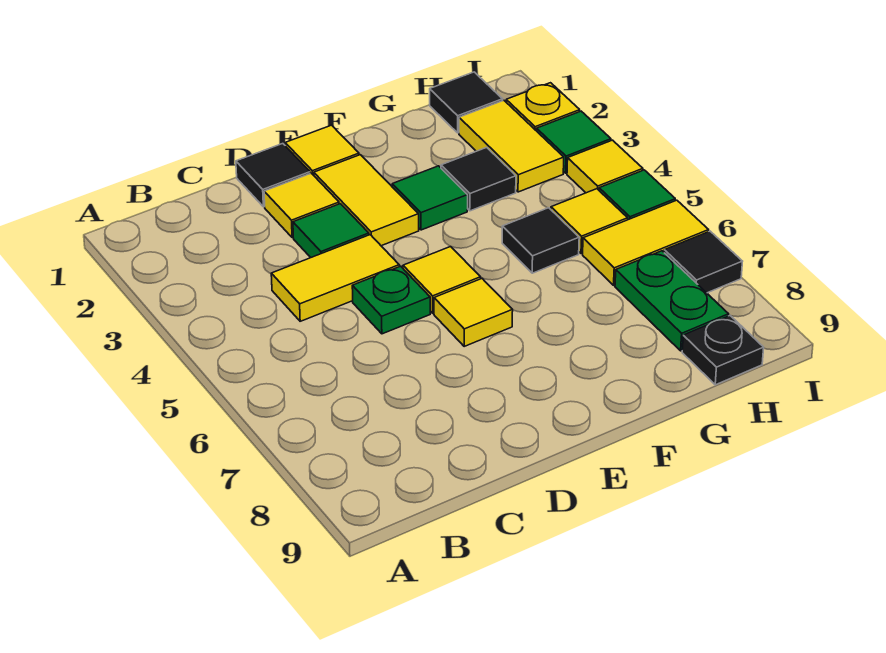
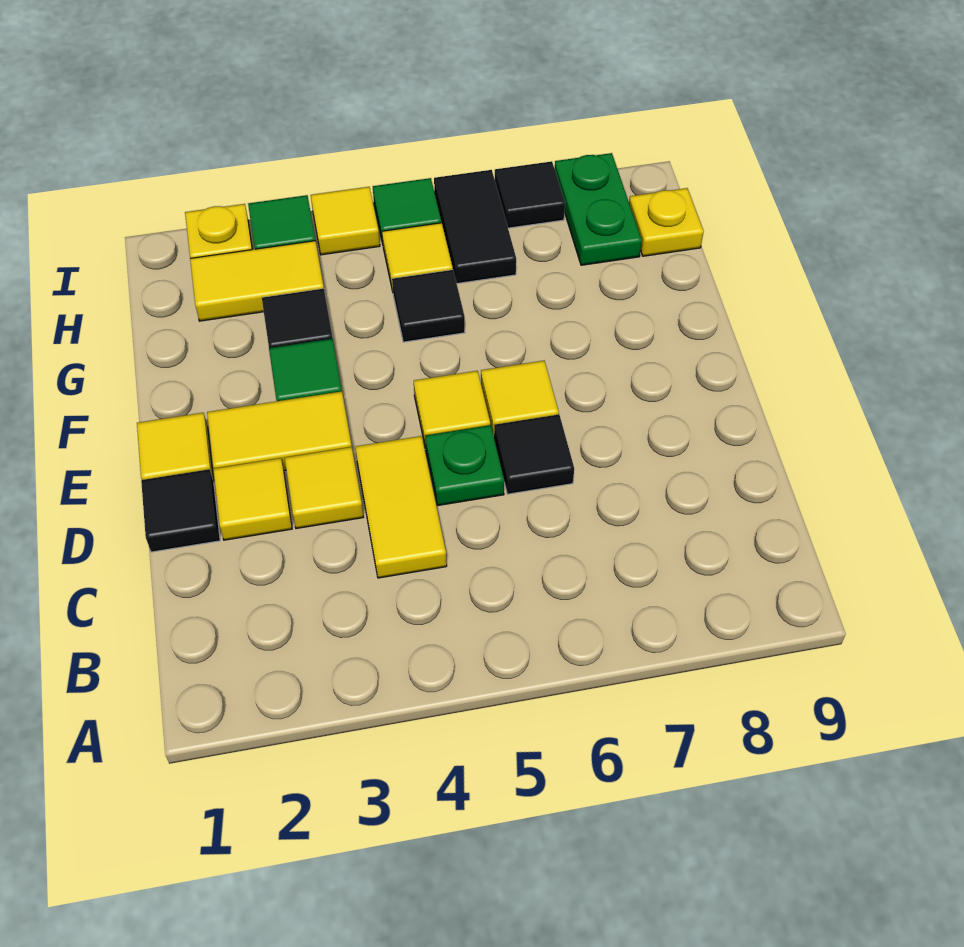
green 1x1 tile [293,204,369,257] -> yellow 1x1 tile [285,447,363,529]
black 1x1 tile [430,72,503,133] -> black 1x1 tile moved to [494,414,574,494]
yellow 1x2 tile [583,200,709,285] -> black 1x2 tile [434,170,516,284]
green 1x2 plate [615,251,728,351] -> green 1x2 plate turned to [555,153,642,265]
black 1x1 plate [682,316,764,385] -> yellow 1x1 plate [629,188,704,256]

